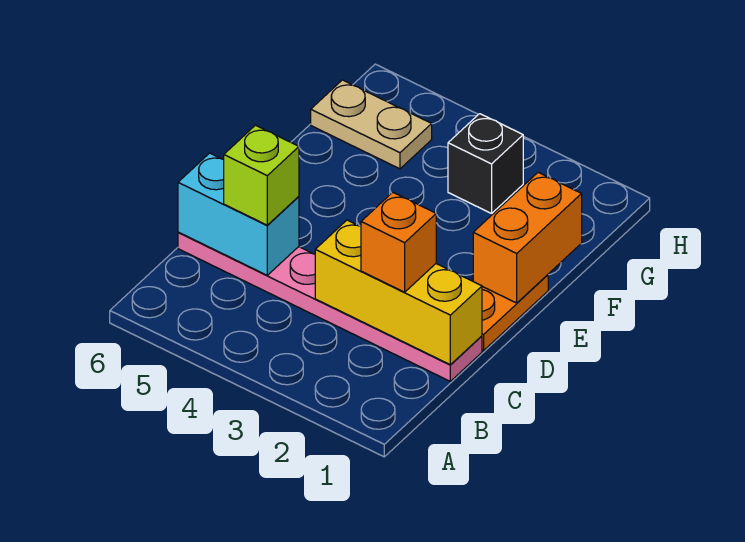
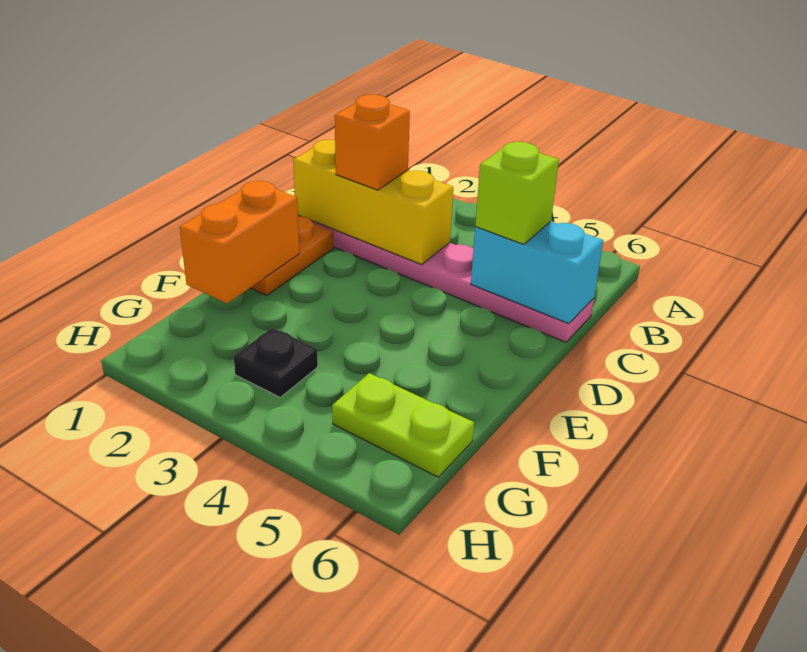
black 1x1 brick [448,114,523,213] -> black 1x1 plate [234,328,318,397]
tan 1x2 plate [311,80,432,169] -> lime 1x2 plate [332,373,474,477]

